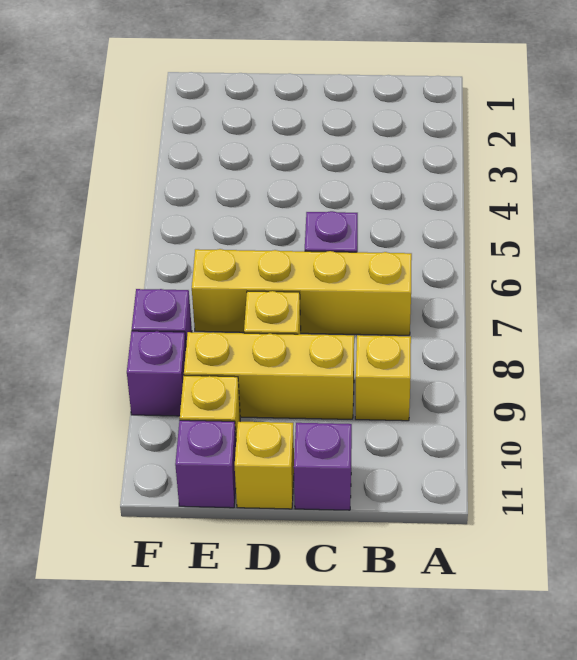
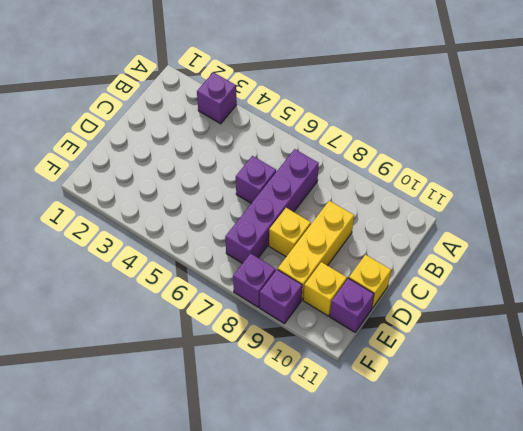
yellow 1x4 brick [192,249,412,335] -> purple 1x4 brick [225,149,319,263]
yellow 1x1 brick [355,335,411,421] -> none
purple 1x1 brick [294,423,352,510] -> purple 1x1 brick moved to [197,72,237,124]

